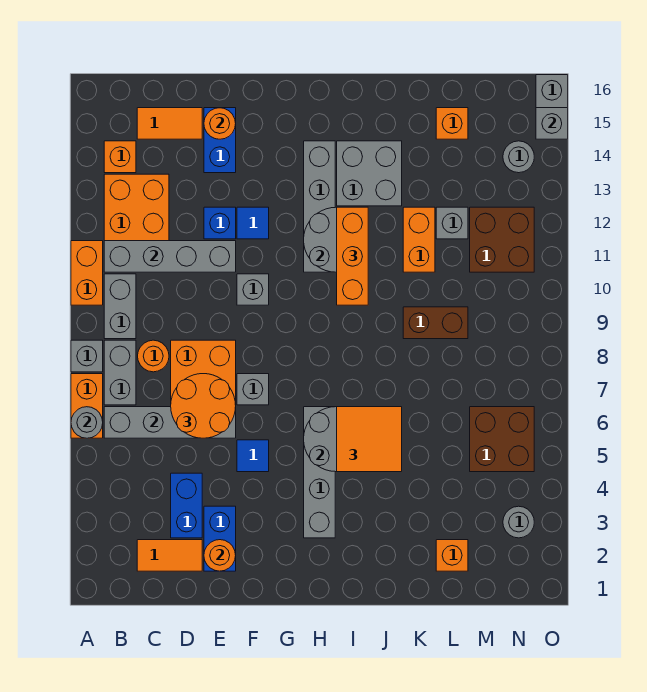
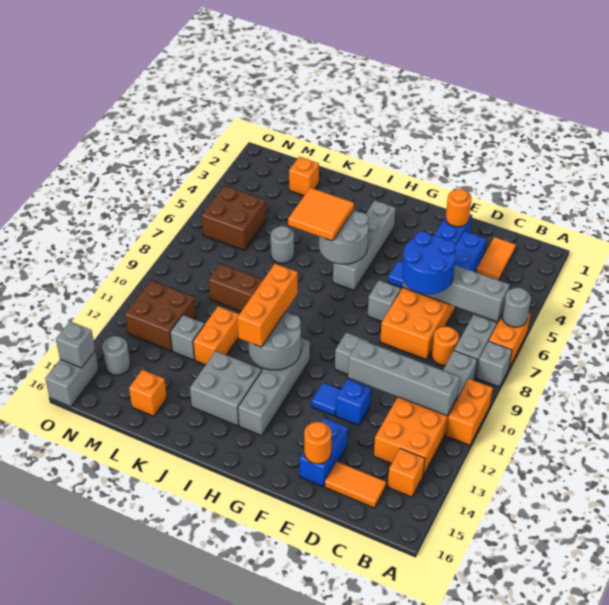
orange 1x2 tile [137,540,202,571] -> orange 1x2 tile turned to [476,237,516,280]
orange 2x2 round brick [171,374,236,438] -> blue 2x2 round brick [402,232,456,294]
grey 1x1 round brick [503,506,534,538] -> grey 1x1 round brick moved to [271,226,294,263]

